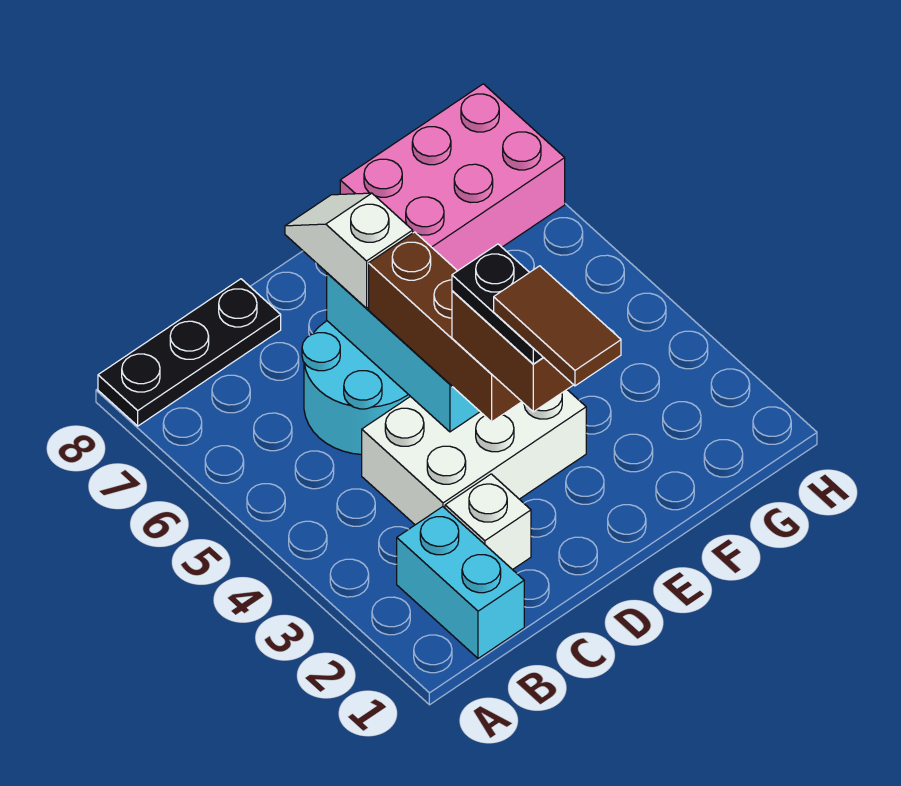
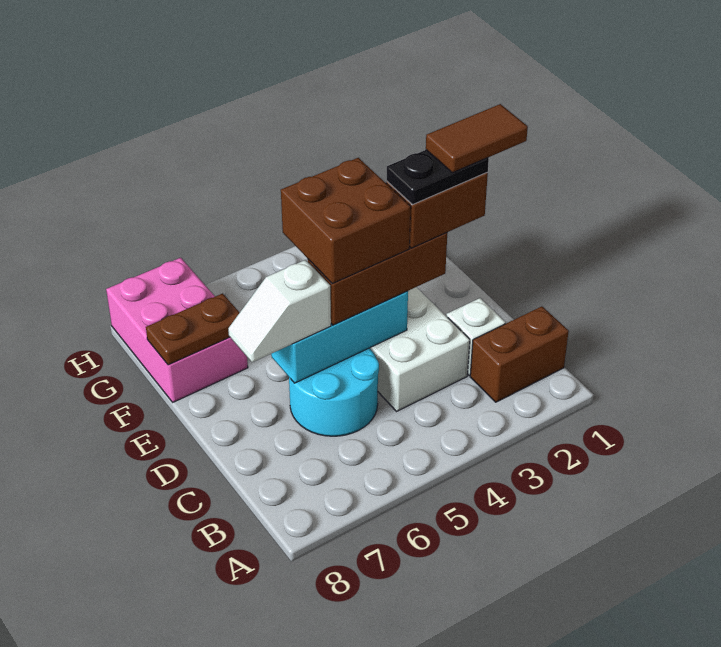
black 1x3 plate [98,279,281,426] -> none
cyan 1x2 brick [397,507,524,658] -> brown 1x2 brick [470,306,569,402]
none -> brown 2x2 brick [281,158,411,284]
none -> brown 1x2 plate [146,294,240,365]

